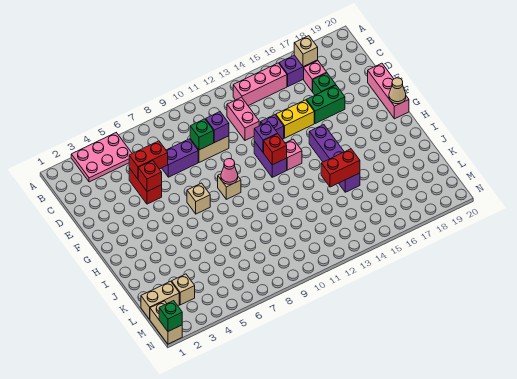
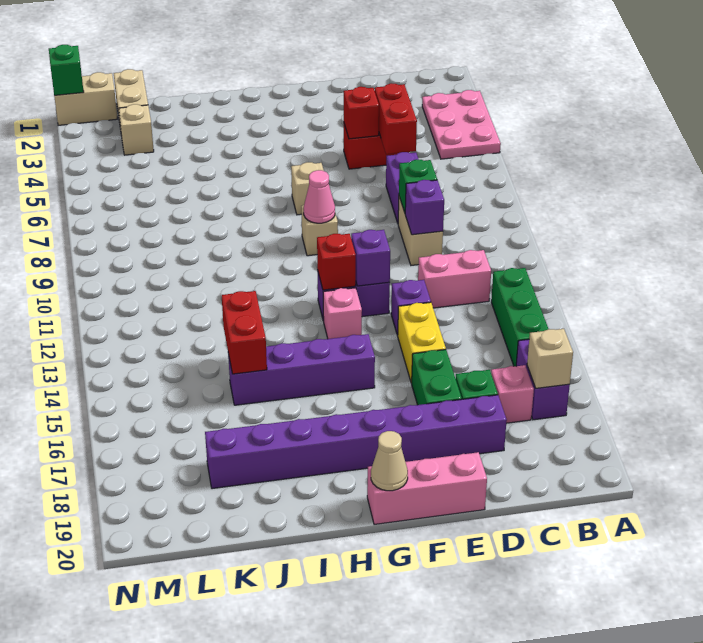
pink 1x3 brick [233,63,287,106] -> green 1x3 brick [491,268,548,366]
none -> purple 1x8 brick [205,395,507,489]

